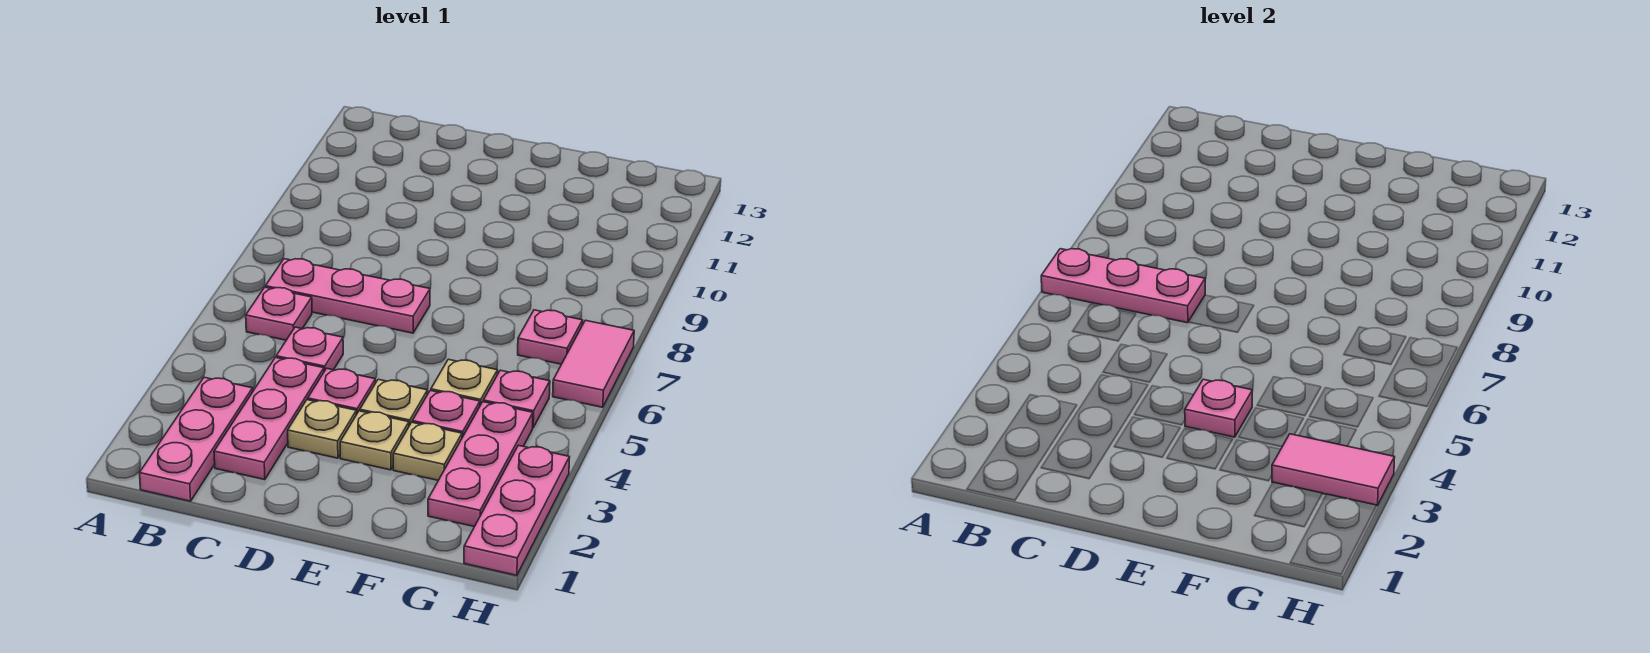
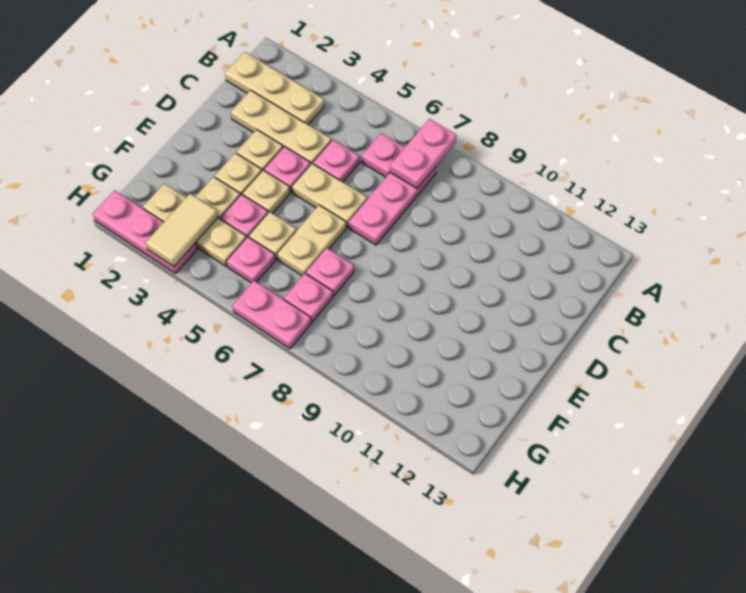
pink 1x3 plate [1041,249,1205,323] -> pink 1x2 plate [390,119,457,188]
pink 1x3 plate [140,377,253,501] -> tan 1x3 plate [225,52,324,125]
pink 1x3 plate [214,357,324,480] -> tan 1x3 plate [231,90,331,164]
none -> tan 1x2 plate [292,164,367,227]
pink 1x1 plate [1185,379,1253,437] -> pink 1x1 plate moved to [306,248,354,296]
none -> tan 1x2 plate [277,205,346,276]
pink 1x3 plate [428,402,533,527] -> tan 1x3 plate [143,184,246,266]
pink 1x2 tile [1272,434,1395,506] -> tan 1x2 tile [146,194,218,266]
pink 1x2 tile [553,320,634,407] -> pink 1x2 plate [233,281,311,349]

